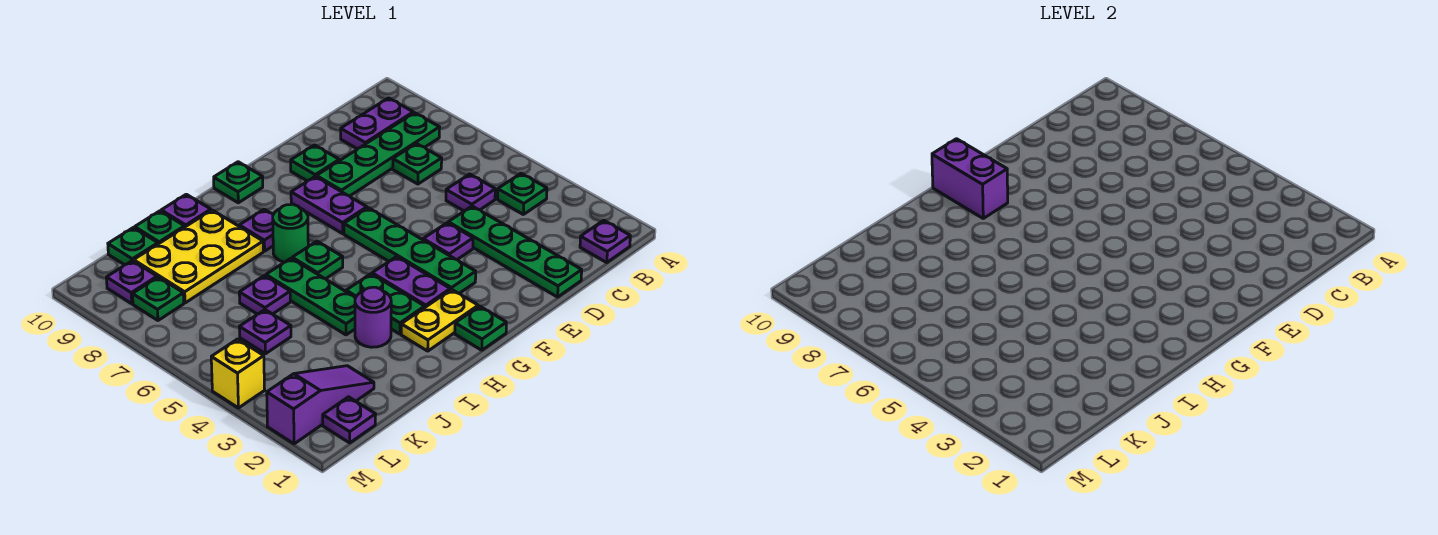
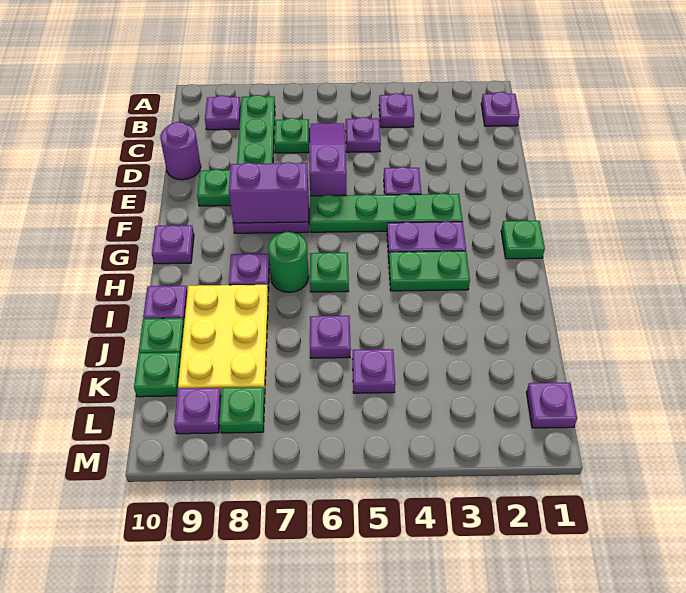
green 1x1 plate [498,173,547,214] -> purple 1x1 plate [379,93,414,128]
purple 1x2 plate [341,98,413,149] -> purple 1x1 plate [205,95,241,130]
green 1x4 plate [448,206,582,297] -> none
yellow 1x2 plate [401,289,479,351] -> none
purple 1x2 brick [932,139,1008,218] -> purple 1x2 brick moved to [229,162,308,223]
green 1x1 plate [214,162,263,203] -> purple 1x1 plate [152,225,194,264]
purple 1x1 round brick [355,287,391,347] -> purple 1x1 round brick moved to [160,122,201,180]
green 1x3 plate [266,258,355,335] -> none
purple 1x3 slope [267,366,374,444] -> purple 1x3 slope moved to [310,123,346,196]
yellow 1x1 brick [211,339,265,408] -> none

